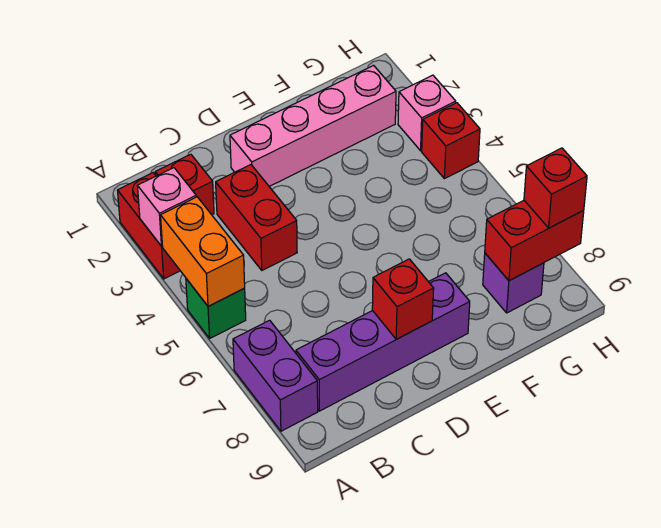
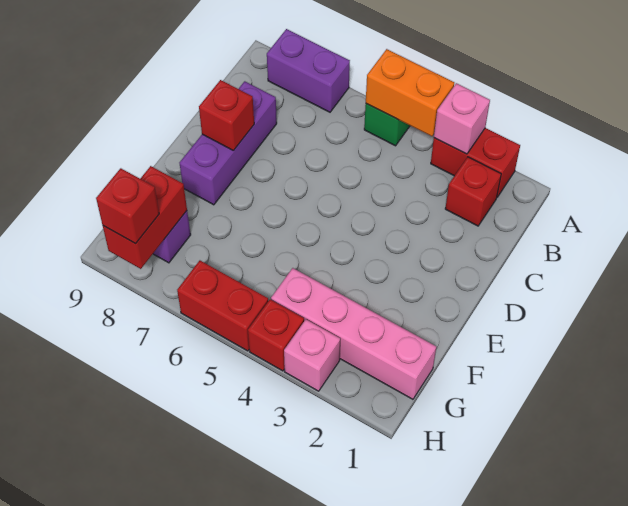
purple 1x4 brick [296,273,470,411] -> purple 1x3 brick [180,81,277,205]
red 1x2 brick [216,165,297,270] -> red 1x2 brick moved to [177,261,268,351]
pink 1x4 brick [230,65,396,186] -> pink 1x4 brick turned to [271,268,436,399]

